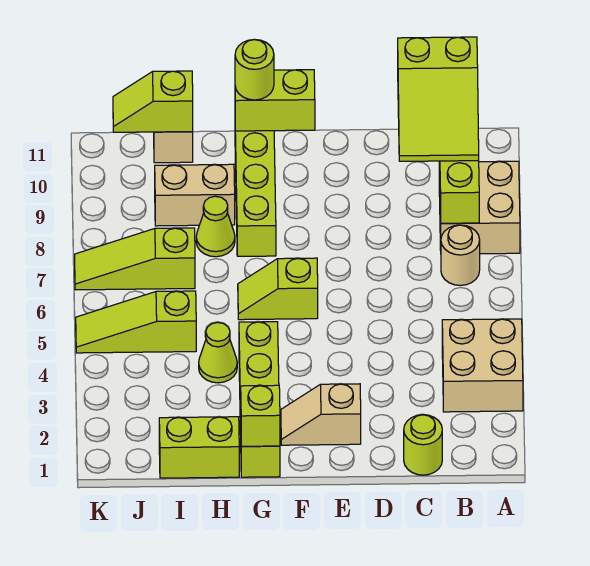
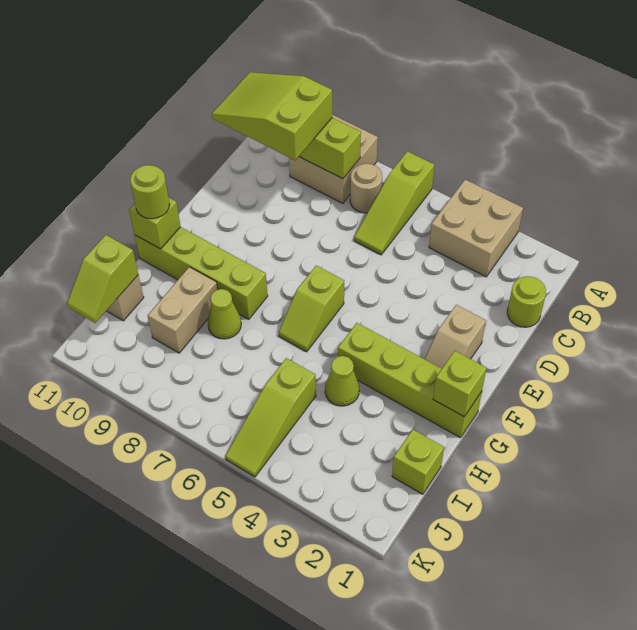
lime 2x3 slope [398,37,479,161] -> lime 2x3 slope turned to [212,72,332,160]
lime 1x2 brick [235,70,315,131] -> lime 1x1 brick [129,197,181,249]
lime 1x2 brick [159,417,239,478] -> lime 1x1 brick [392,430,444,494]
lime 1x3 slope [75,228,195,290] -> lime 1x3 slope moved to [354,151,434,255]

